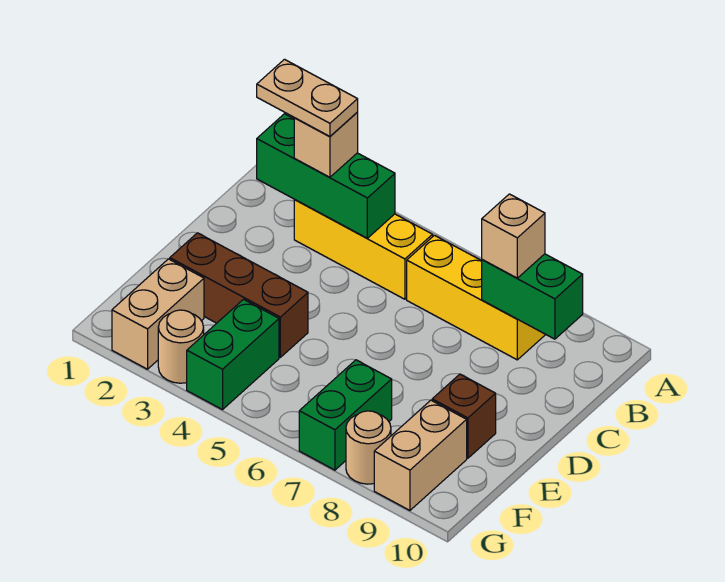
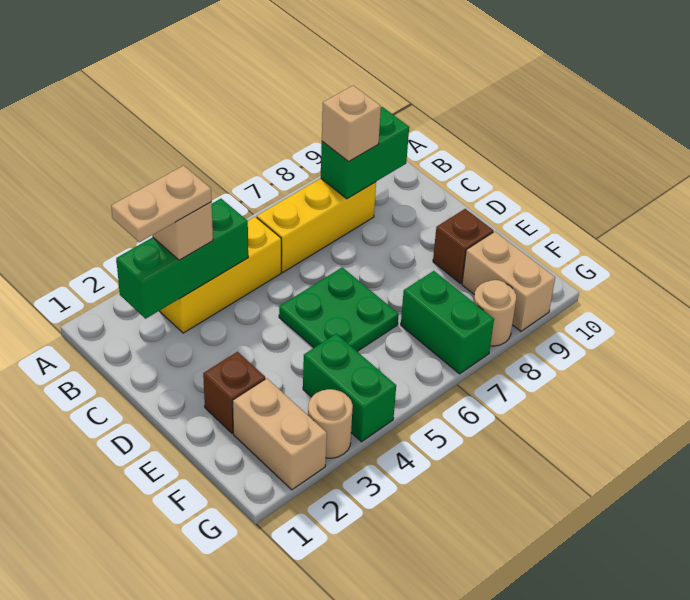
none -> green 2x2 plate [279,267,399,351]
brown 1x3 brick [170,233,308,357] -> brown 1x1 brick [203,352,265,433]

